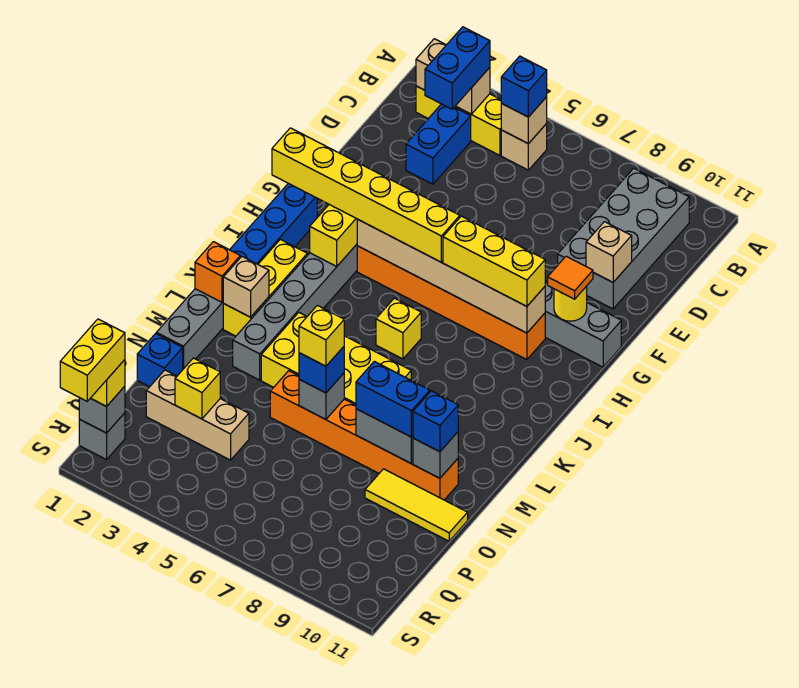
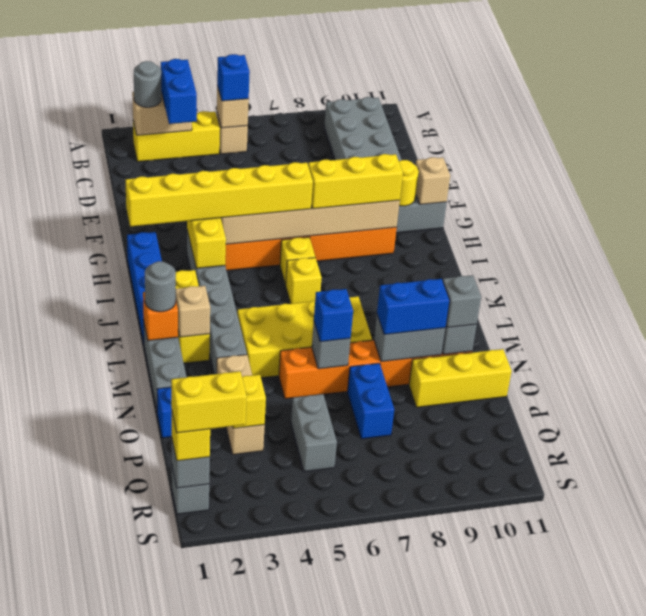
none -> grey 1x1 round brick [134,61,161,107]
blue 1x2 brick [406,104,471,184] -> blue 1x2 brick moved to [347,363,394,439]
tan 1x1 brick [586,222,632,282] -> tan 1x1 brick moved to [416,157,450,205]
orange 1x1 tile [548,256,593,299] -> none
none -> grey 1x1 round brick [145,261,176,312]
yellow 1x1 brick [299,305,344,366] -> yellow 1x1 brick moved to [280,237,315,285]
blue 1x1 brick [413,391,458,452] -> grey 1x1 brick [443,275,481,328]
yellow 1x3 tile [365,469,468,541] -> yellow 1x3 brick [409,349,512,407]
tan 1x3 brick [146,370,249,460] -> tan 1x3 brick turned to [217,355,265,455]
none -> grey 1x2 brick [291,394,337,472]
yellow 1x2 brick [60,319,125,401] -> yellow 1x2 brick turned to [171,371,247,433]

